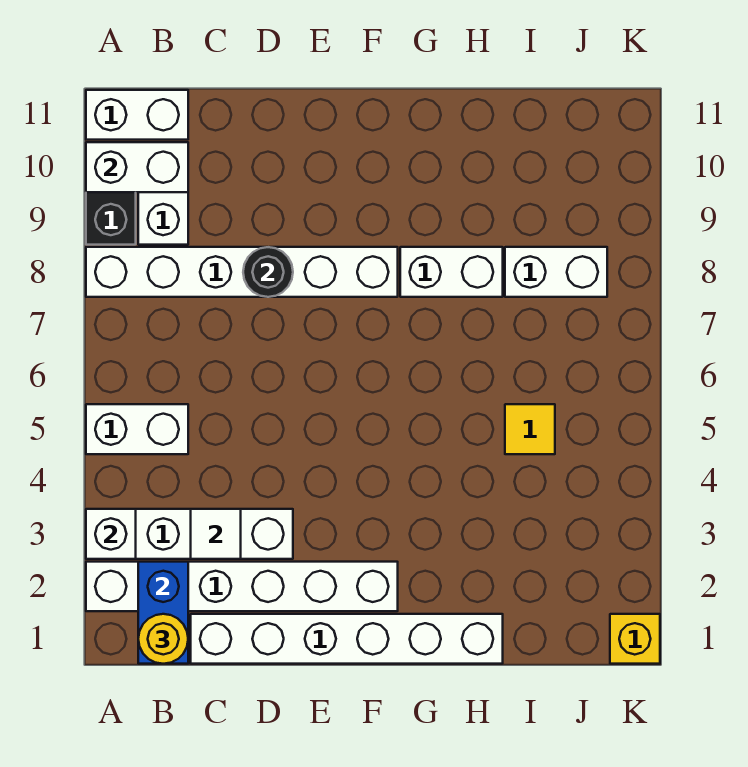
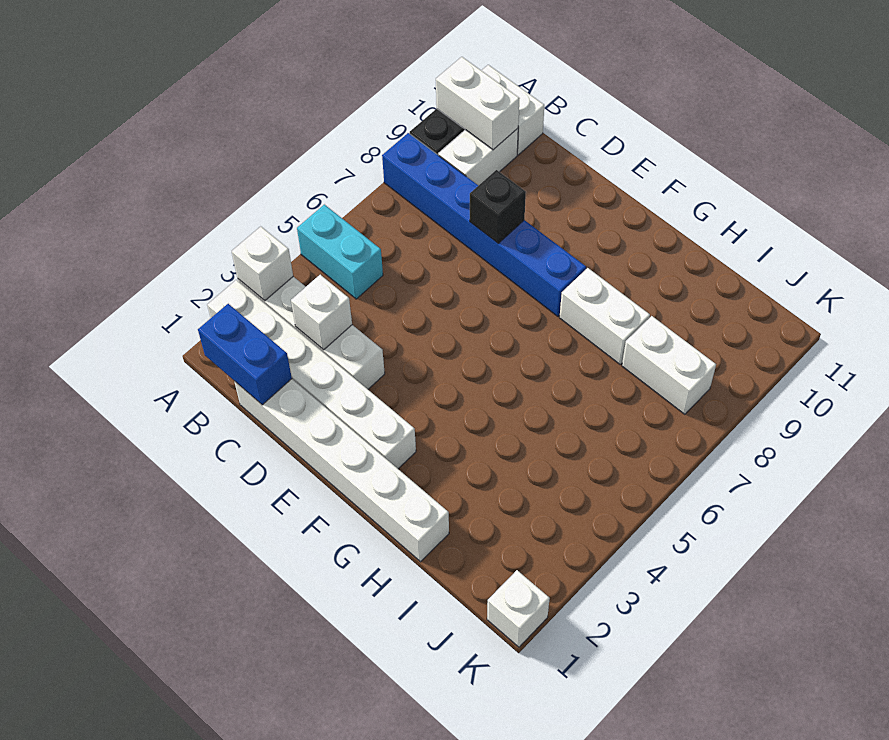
white 1x2 brick [86,404,188,454] -> cyan 1x2 brick [297,205,383,299]
white 1x6 brick [86,247,398,297] -> blue 1x6 brick [382,133,586,316]
blue 1x2 brick [138,562,188,664] -> blue 1x2 brick turned to [198,304,292,405]
yellow 1x1 round brick [138,614,188,664] -> none
white 1x1 tile [191,509,241,559] -> white 1x1 brick [291,275,352,350]
black 1x1 round brick [243,247,293,297] -> black 1x1 brick [470,170,526,243]
yellow 1x1 tile [505,404,555,454] -> none
yellow 1x1 brick [610,614,660,664] -> white 1x1 brick [487,570,550,647]

